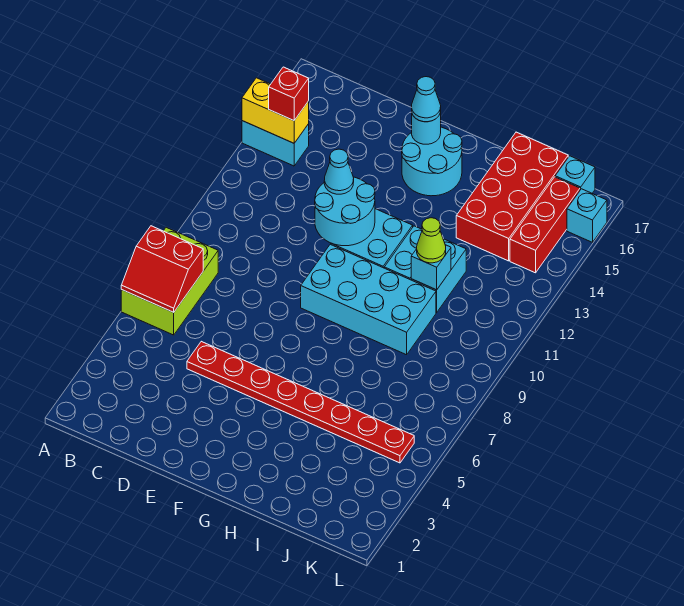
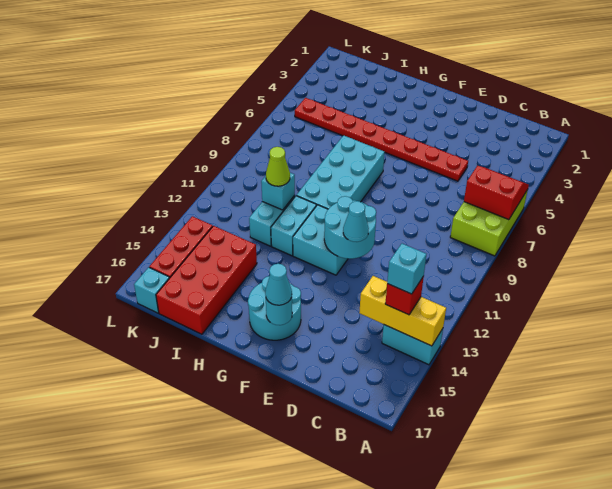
yellow 1x2 brick [242,78,309,143] -> yellow 1x3 brick [359,276,446,346]
cyan 2x4 brick [301,244,436,355] -> cyan 2x4 brick turned to [296,135,385,209]
cyan 1x1 brick [567,189,607,242] -> cyan 1x1 brick moved to [387,244,426,294]

